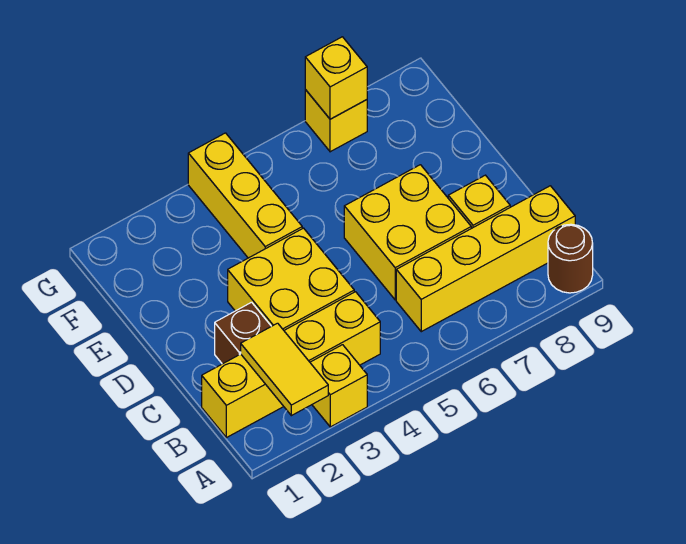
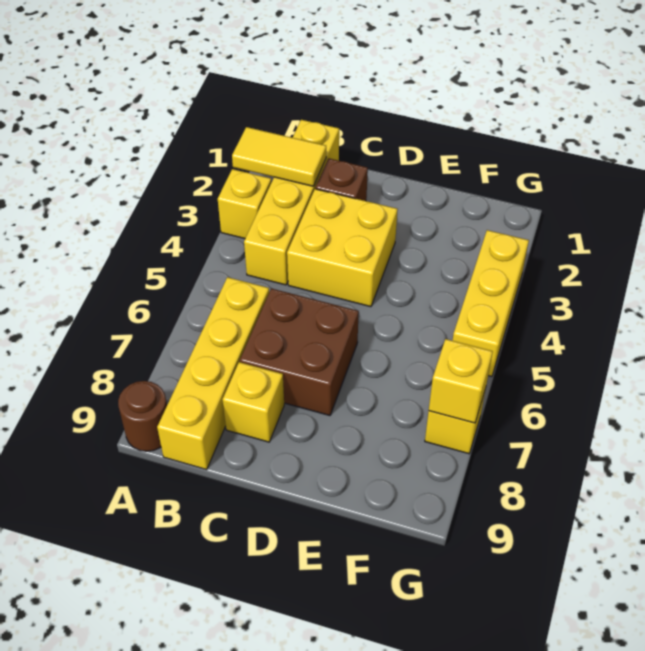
yellow 2x2 brick [344,165,471,300] -> brown 2x2 brick [240,288,359,416]
yellow 1x3 brick [188,133,302,258] -> yellow 1x3 brick turned to [453,230,529,376]

